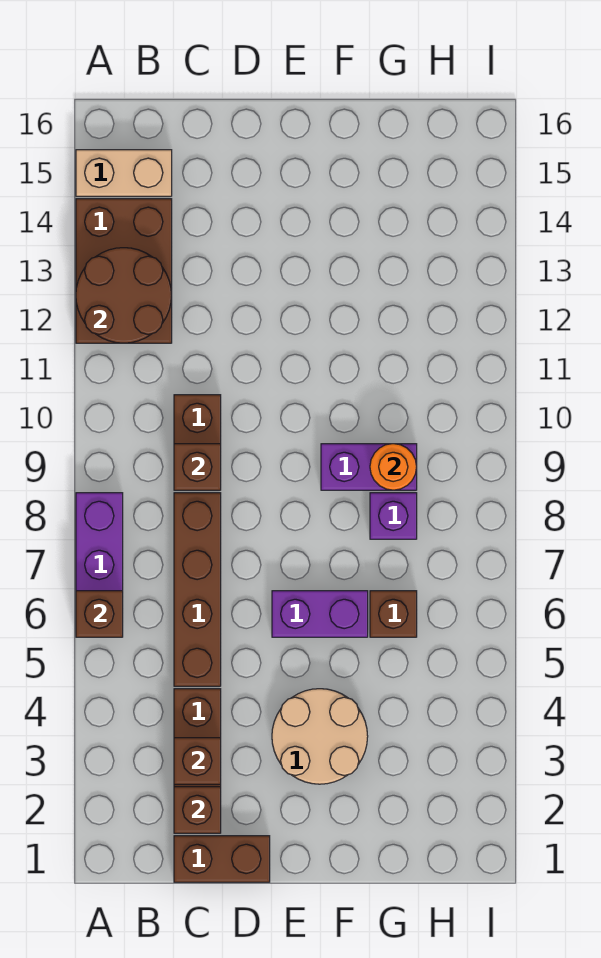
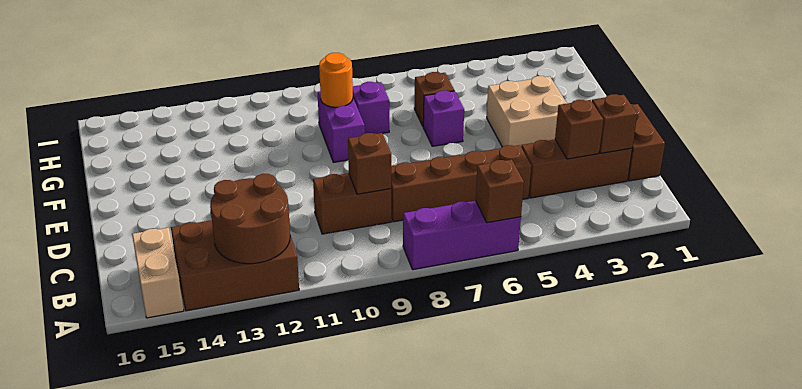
tan 2x2 round brick [272,689,368,784] -> tan 2x2 brick [487,76,567,147]
purple 1x2 brick [272,591,368,637] -> purple 1x1 brick [423,91,464,146]

